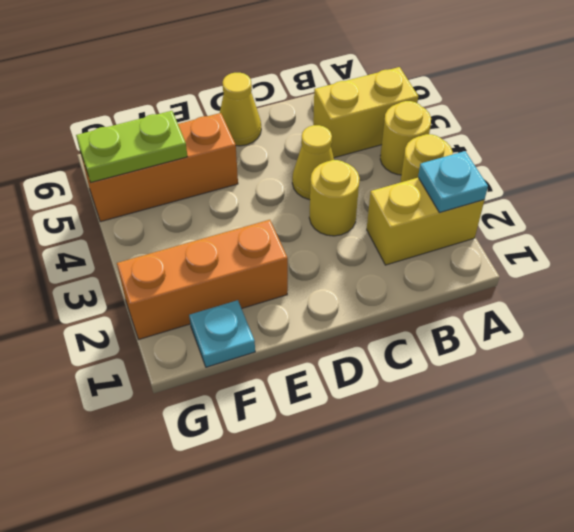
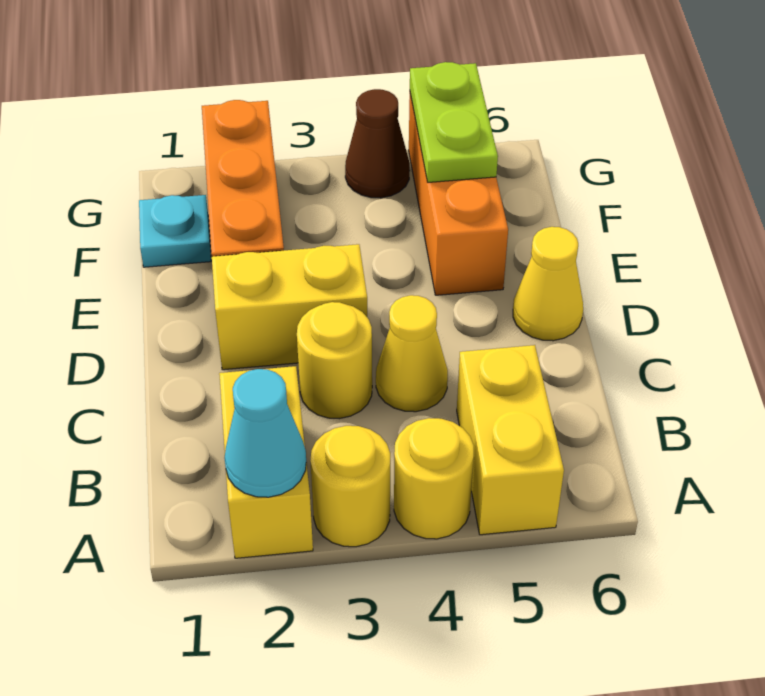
cyan 1x1 plate [418,151,488,213] -> cyan 1x1 cone [225,369,306,497]
none -> yellow 1x2 brick [212,244,367,370]
none -> brown 1x1 cone [345,89,410,198]

